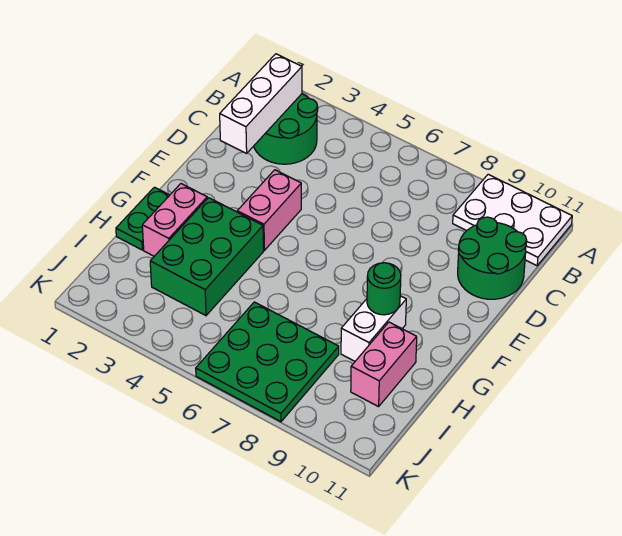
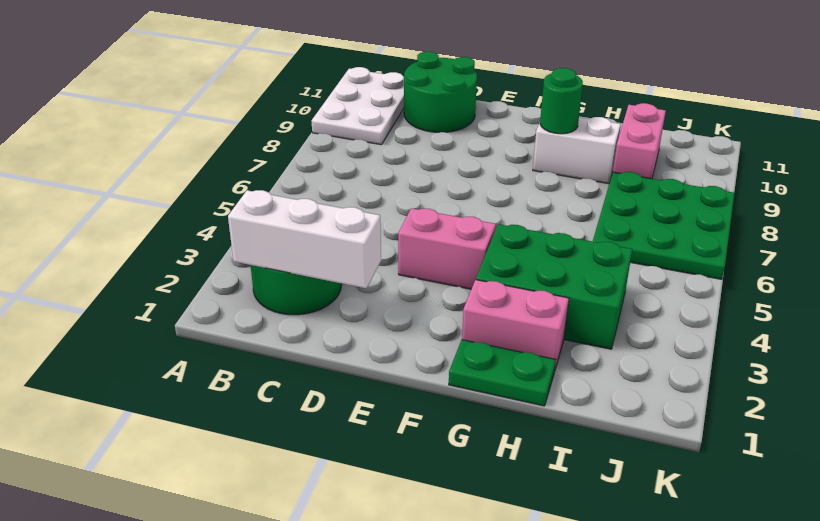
pink 1x2 brick [351,322,417,407] -> pink 1x2 brick turned to [613,103,666,179]

